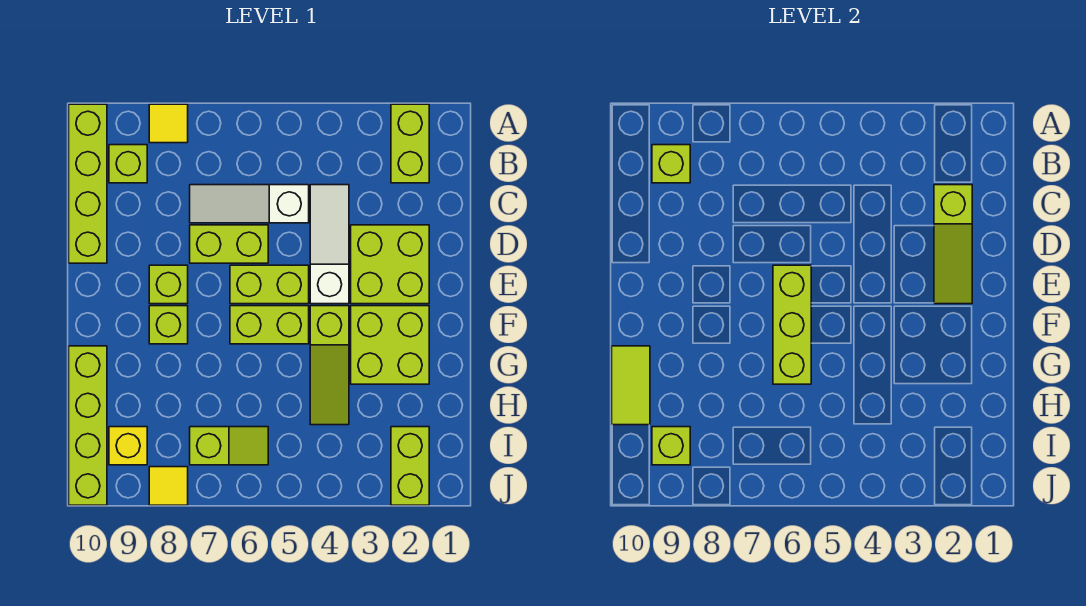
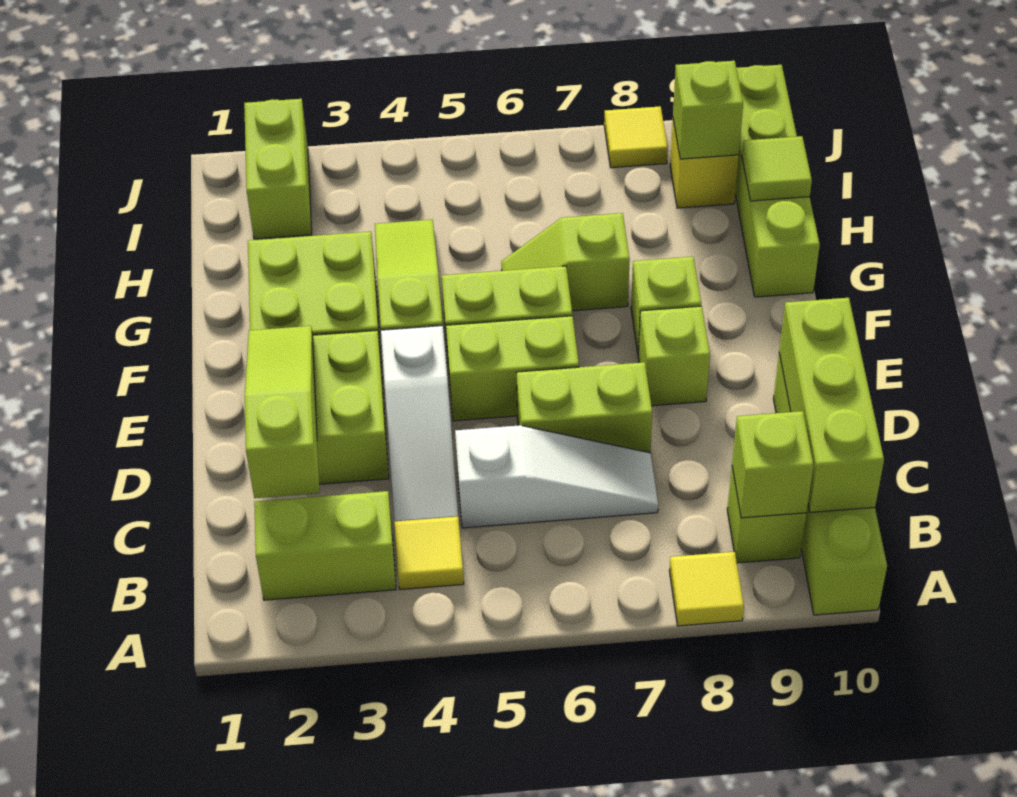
lime 1x2 brick [391,104,429,183] -> lime 1x2 brick turned to [254,491,396,600]
none -> yellow 1x1 tile [394,517,464,589]
lime 1x3 brick [773,265,811,384] -> lime 1x3 brick moved to [779,298,884,512]
lime 1x2 tile [612,346,650,425] -> lime 1x1 tile [742,136,812,201]
lime 1x2 slope [190,427,268,465] -> lime 1x2 slope moved to [501,213,630,311]

